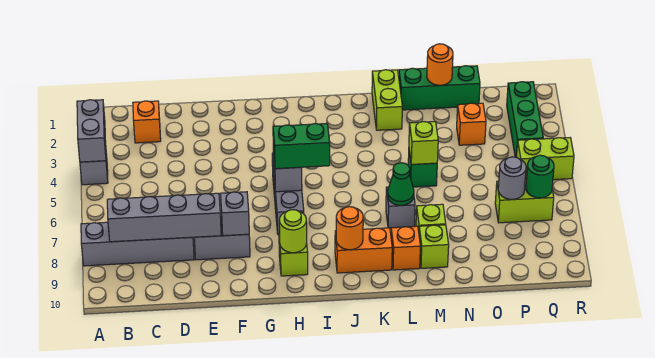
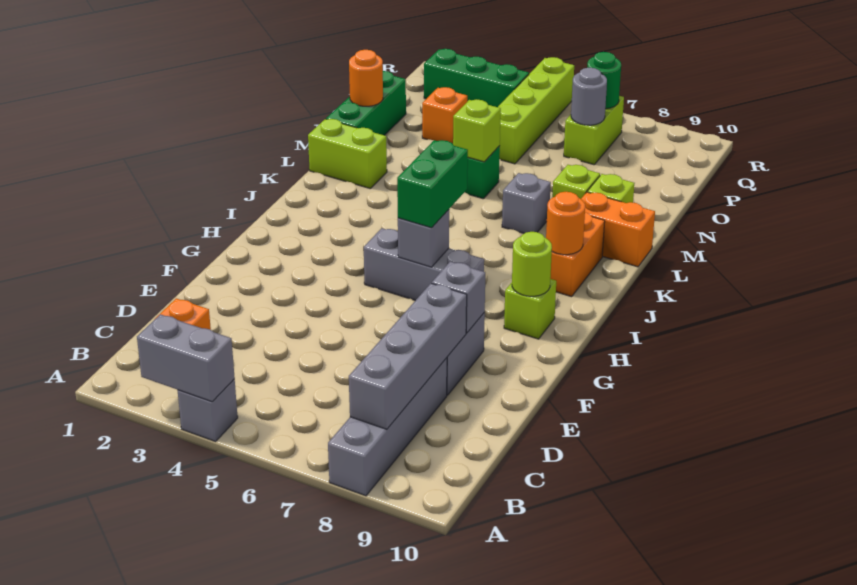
green 1x1 cone [388,163,414,205] -> none
orange 1x1 brick [391,226,420,270] -> orange 1x2 brick [581,192,655,267]
lime 1x2 brick [517,138,574,180] -> lime 1x4 brick [498,57,574,164]

